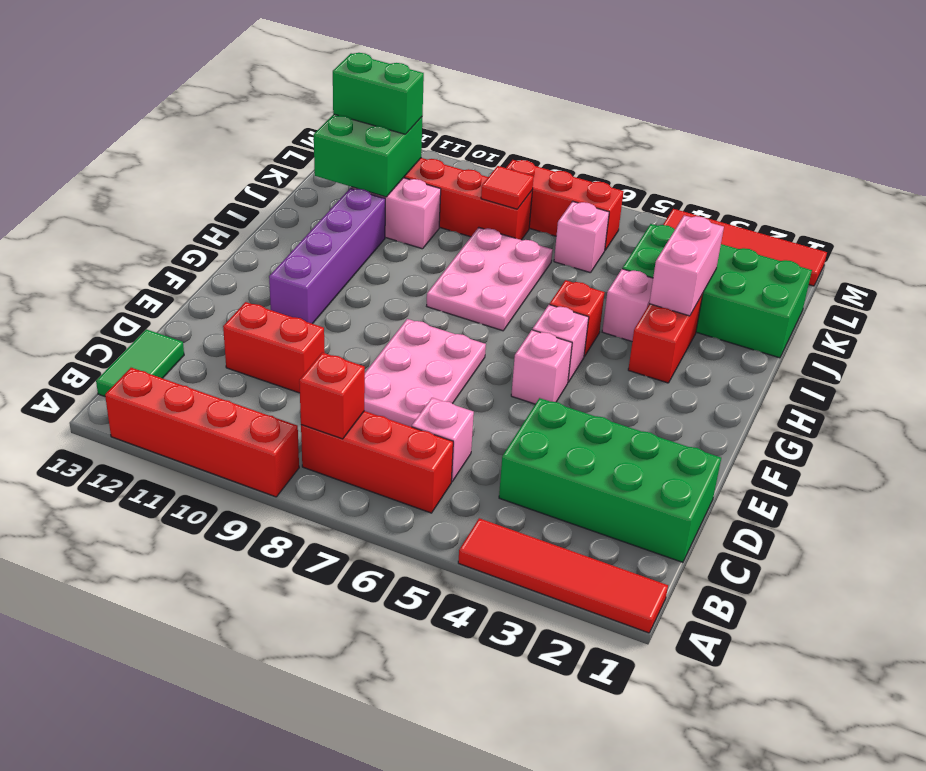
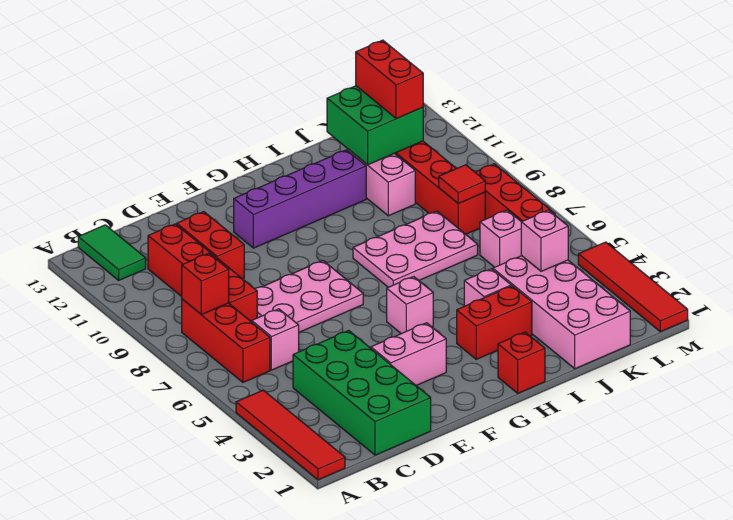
red 1x4 brick [105,368,299,497] -> red 1x4 brick moved to [148,224,257,322]
green 1x2 tile [96,329,184,396] -> green 1x2 tile turned to [78,225,146,280]
pink 1x1 brick [511,330,572,404] -> pink 1x1 brick moved to [521,210,568,271]
red 1x1 brick [550,280,605,356] -> red 1x1 brick moved to [498,332,545,393]
pink 1x2 brick [649,215,724,316] -> pink 1x2 brick moved to [371,323,446,385]
green 2x4 brick [622,224,812,358] -> pink 2x4 brick [493,256,630,369]
green 1x2 brick [333,53,424,134] -> red 1x2 brick [356,40,423,119]

